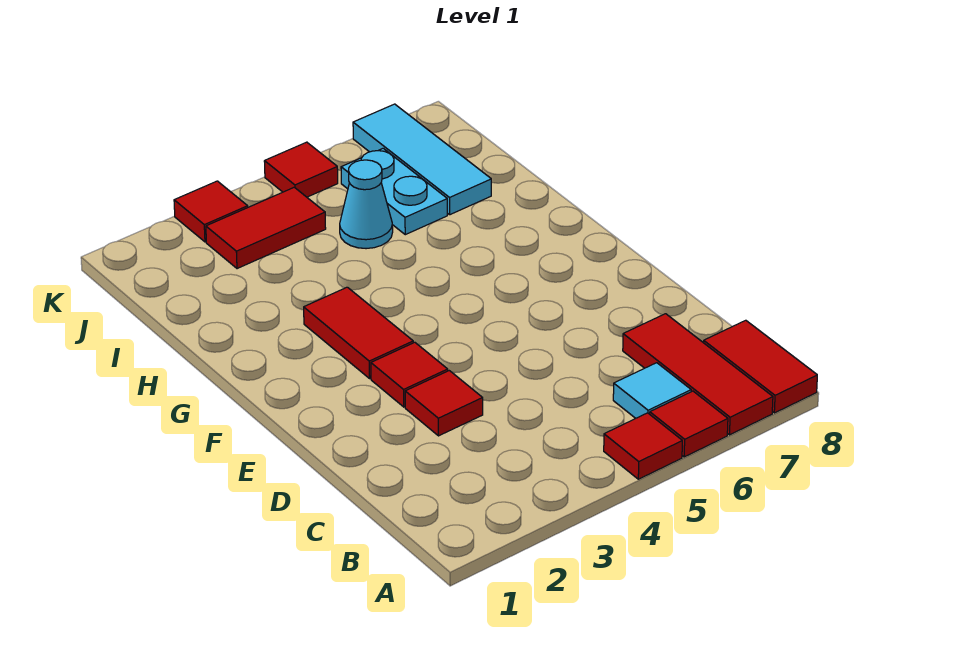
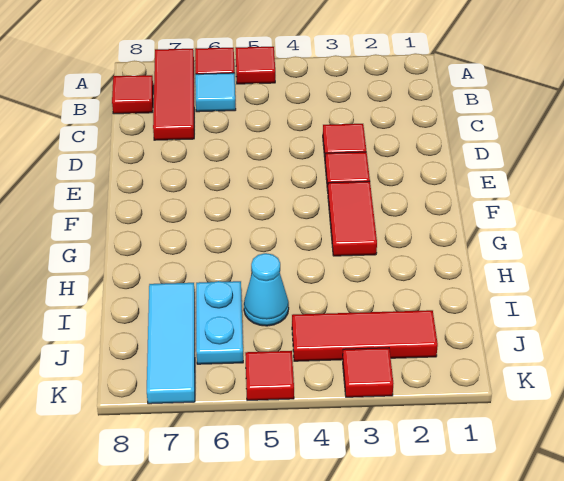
red 1x2 tile [704,320,817,413] -> red 1x1 tile [112,75,153,114]
red 1x2 tile [206,187,326,269] -> red 1x3 tile [292,310,438,361]

